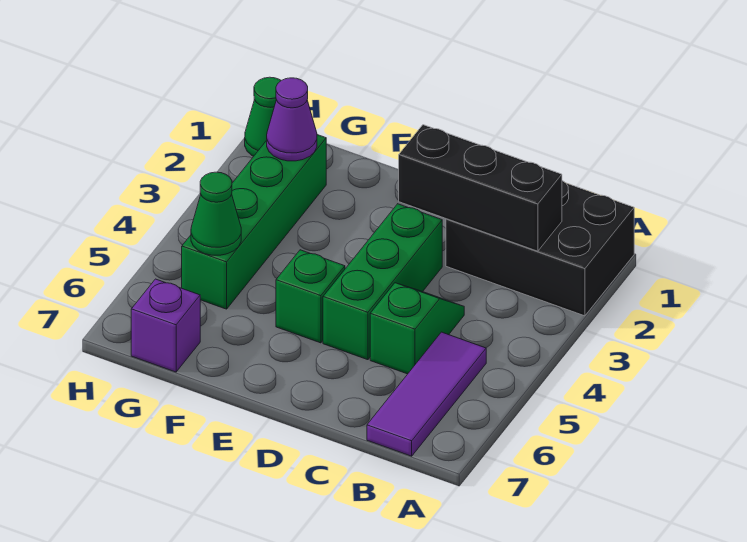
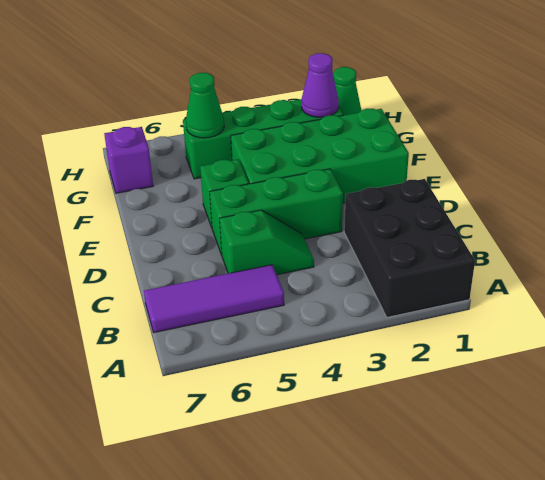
black 1x3 brick [399,125,562,251] -> none
none -> green 2x4 brick [231,109,409,203]

